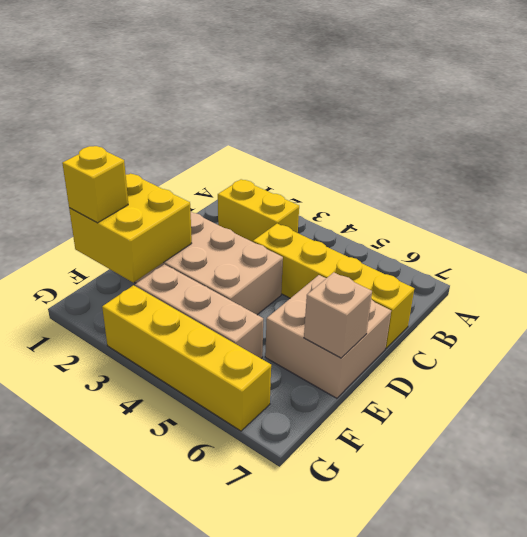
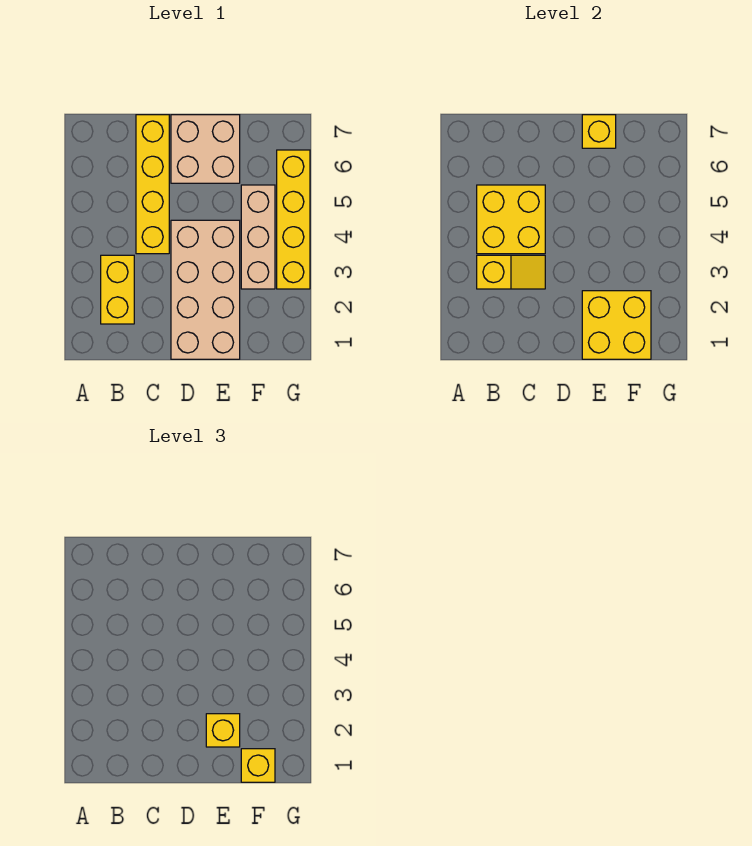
none -> yellow 1x2 slope [477,255,545,289]
none -> yellow 2x2 brick [477,185,545,254]
none -> yellow 1x1 brick [206,714,240,747]
tan 1x1 brick [304,272,372,358] -> yellow 1x1 brick [582,115,616,148]

